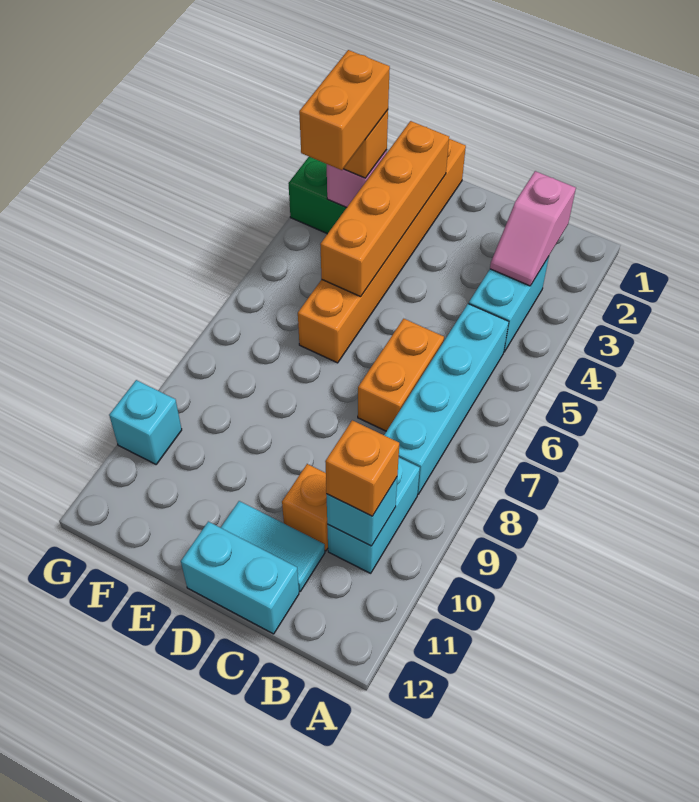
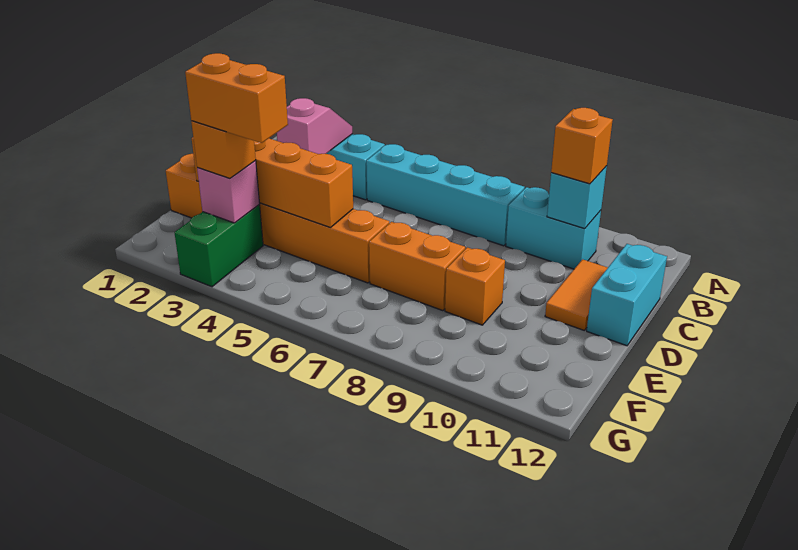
pink 1x2 slope [490,171,576,286] -> pink 1x2 slope turned to [277,98,352,154]
orange 1x2 brick [358,319,444,431] -> orange 1x2 brick moved to [369,222,465,311]
orange 1x1 brick [282,464,328,551] -> orange 1x1 brick moved to [445,247,505,325]
cyan 1x2 tile [221,501,325,591] -> orange 1x2 tile [545,259,608,330]
cyan 1x1 brick [109,380,182,464] -> none

